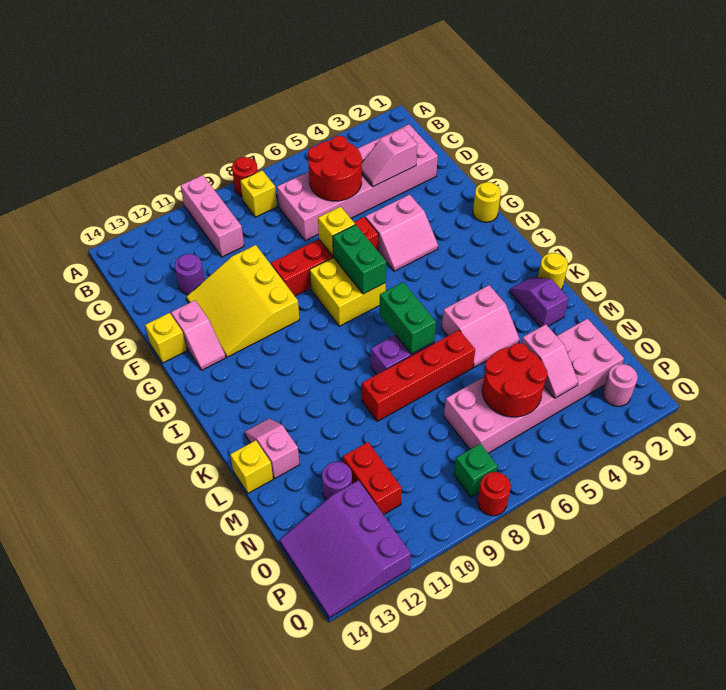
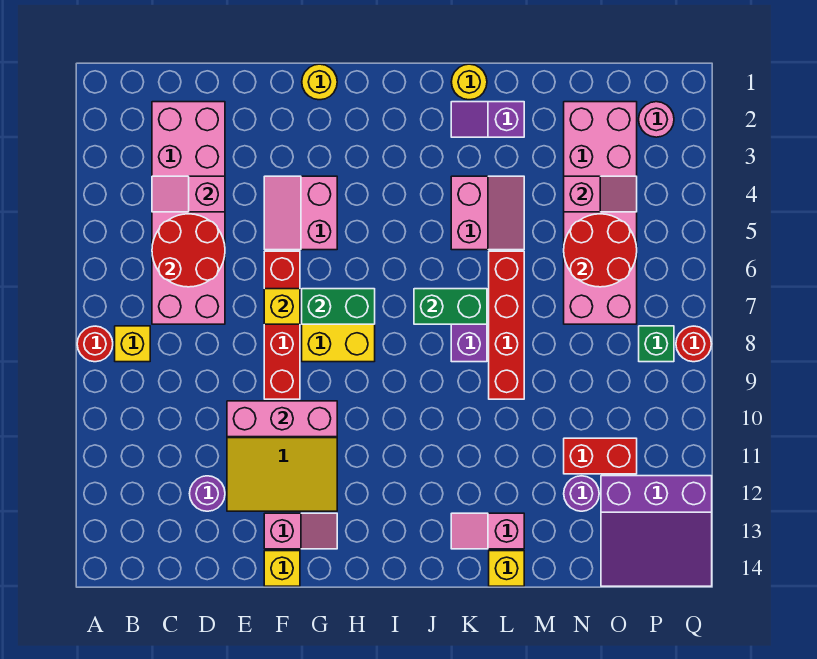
pink 1x3 brick [181,175,244,257] -> pink 1x3 brick moved to [227,401,337,437]
pink 1x2 slope [362,128,417,186] -> pink 1x2 slope turned to [152,176,225,212]
pink 2x2 slope [365,195,438,271] -> pink 2x2 slope turned to [264,176,337,250]

